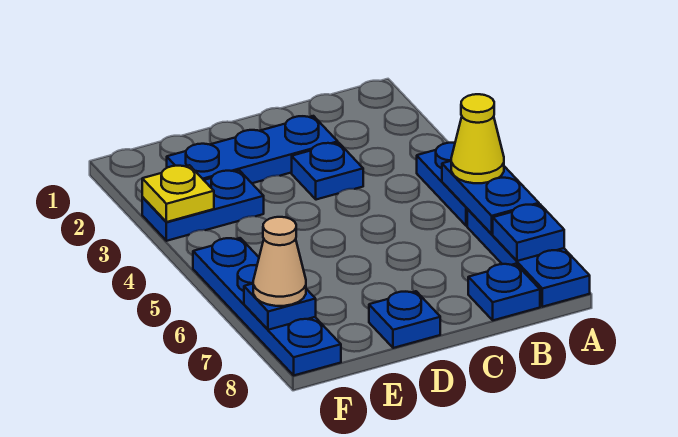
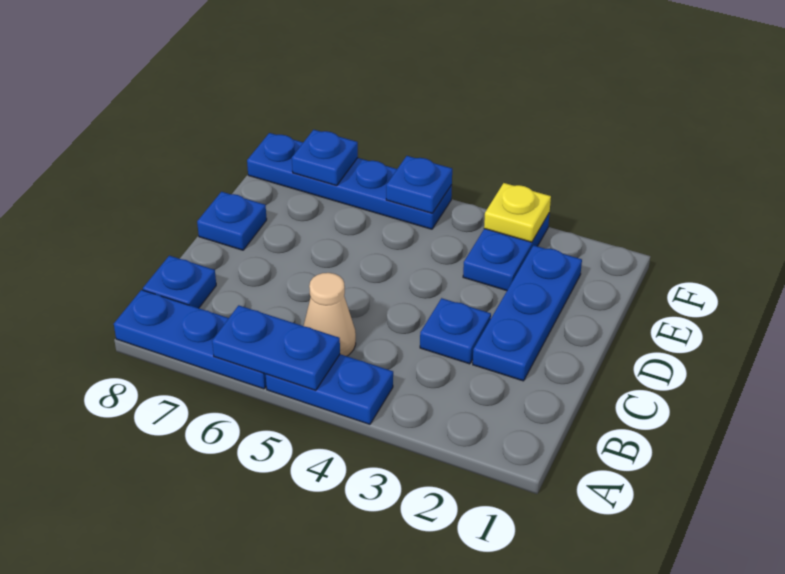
yellow 1x1 cone [451,94,504,183] -> none
blue 1x1 plate [493,204,564,261] -> blue 1x1 plate moved to [386,156,452,213]
tan 1x1 cone [253,217,306,306] -> tan 1x1 cone moved to [304,273,356,356]

